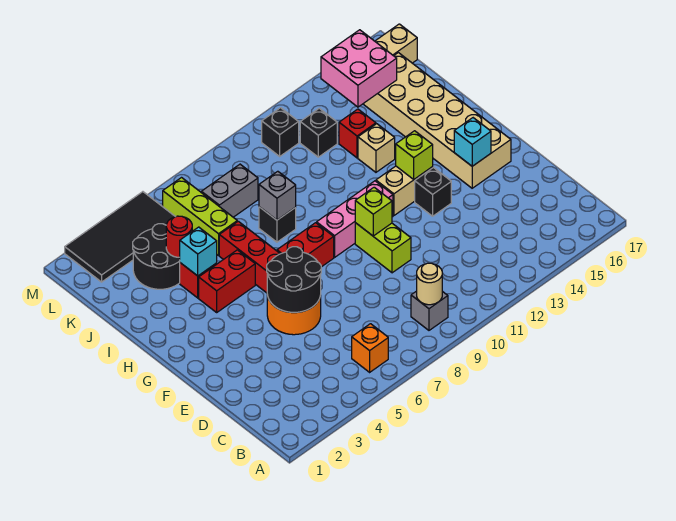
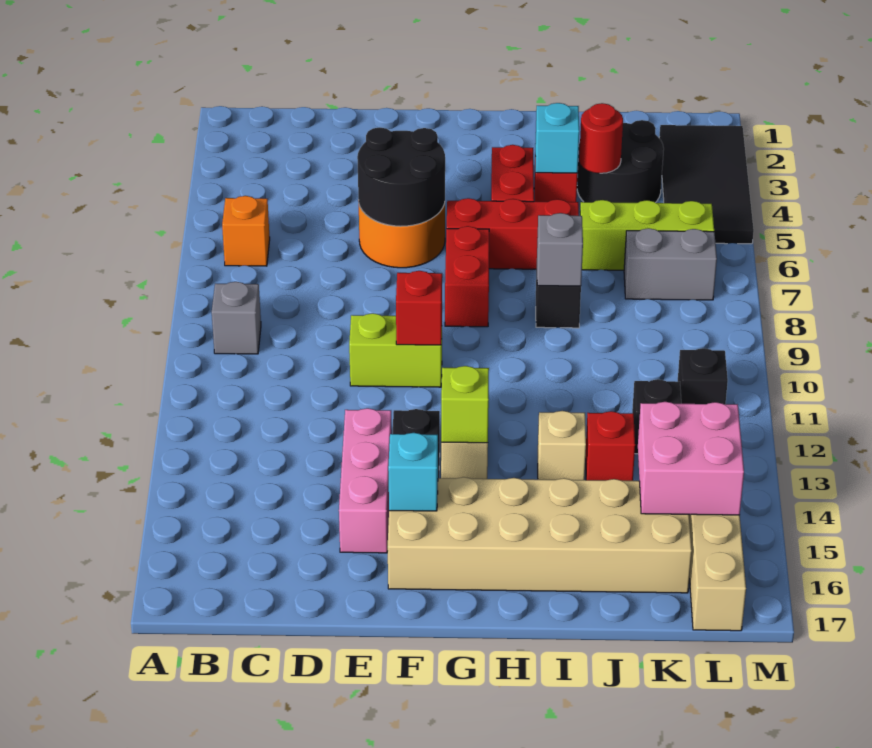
tan 1x1 round brick [417,263,442,305] -> none
lime 1x1 brick [355,187,392,236] -> red 1x1 brick [396,271,442,345]
pink 1x3 brick [317,181,393,257] -> pink 1x3 brick moved to [339,408,392,553]
grey 1x2 brick [201,164,258,217] -> grey 1x2 brick turned to [624,228,717,300]

